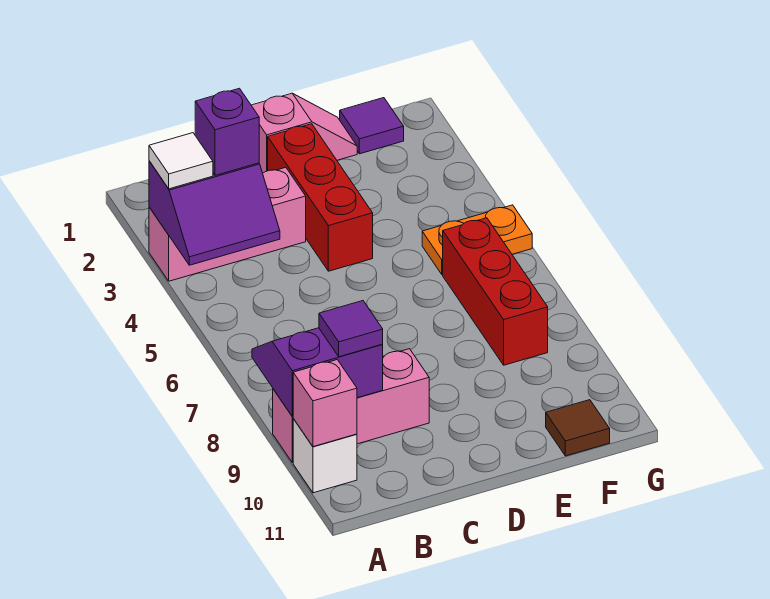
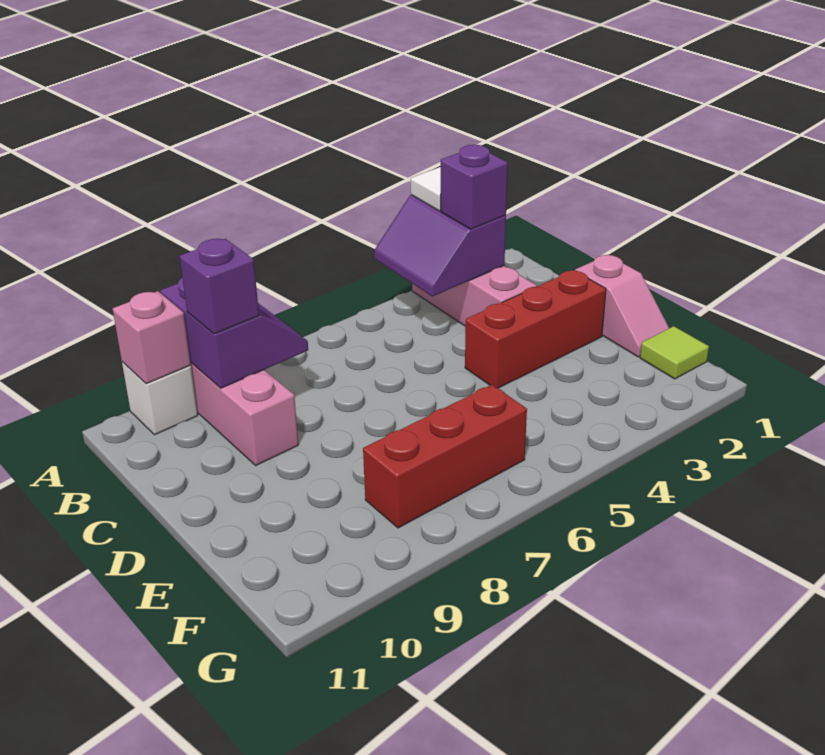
purple 1x1 tile [319,301,383,357] -> purple 1x1 brick [180,239,259,334]
purple 1x1 tile [340,98,404,154] -> lime 1x1 tile [640,326,709,379]
orange 1x2 plate [422,205,532,275] -> none
brown 1x1 tile [546,400,610,456] -> none

